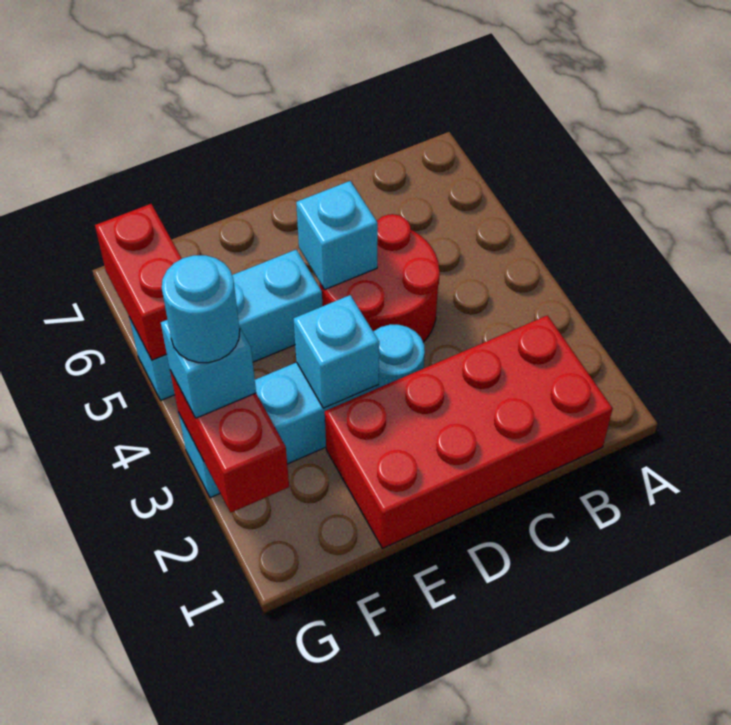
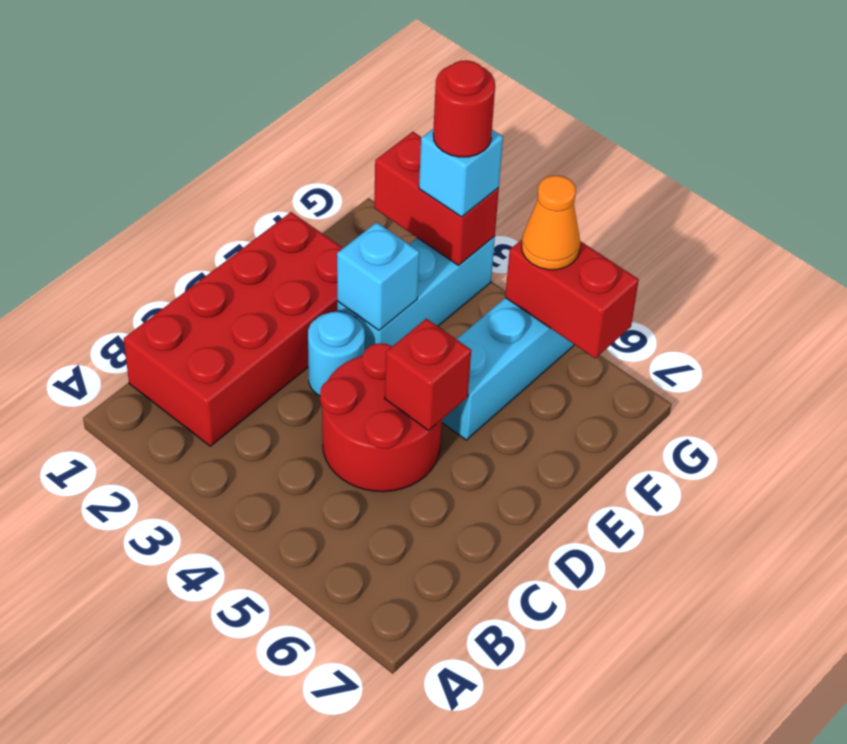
cyan 1x1 brick [296,181,378,290] -> red 1x1 brick [385,319,471,430]
cyan 1x1 round brick [162,255,240,363] -> red 1x1 round brick [433,60,495,157]
none -> orange 1x1 cone [522,175,580,270]

